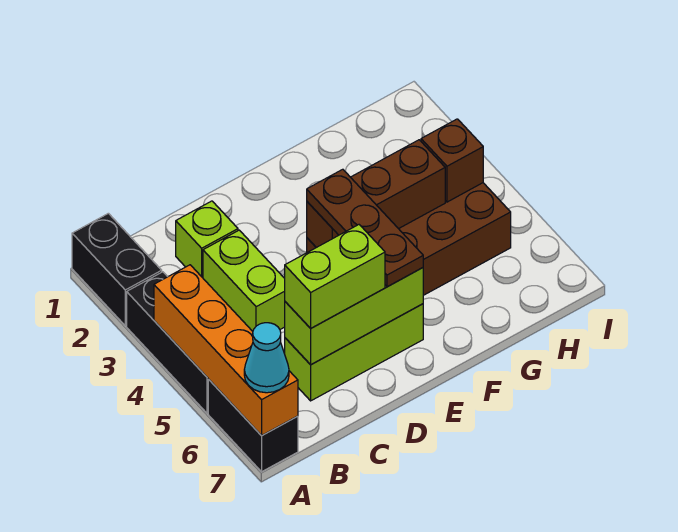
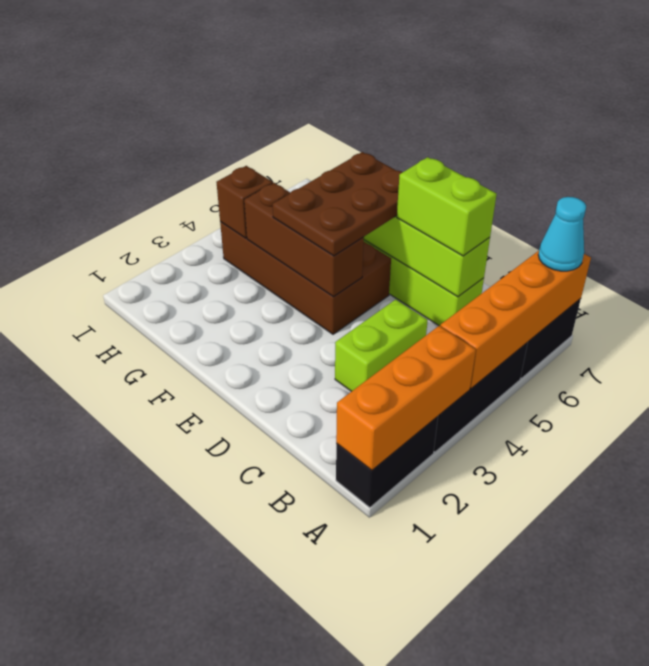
none -> orange 1x3 brick [336,326,476,470]
lime 1x1 brick [176,201,238,278] -> none
brown 1x3 plate [307,169,423,287] -> brown 2x3 plate [273,152,403,256]

